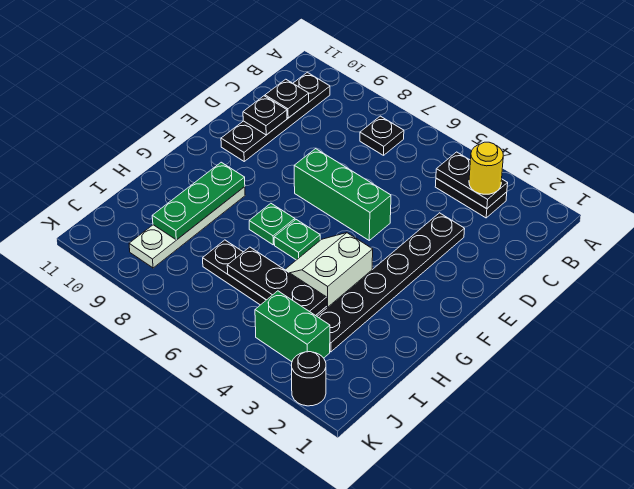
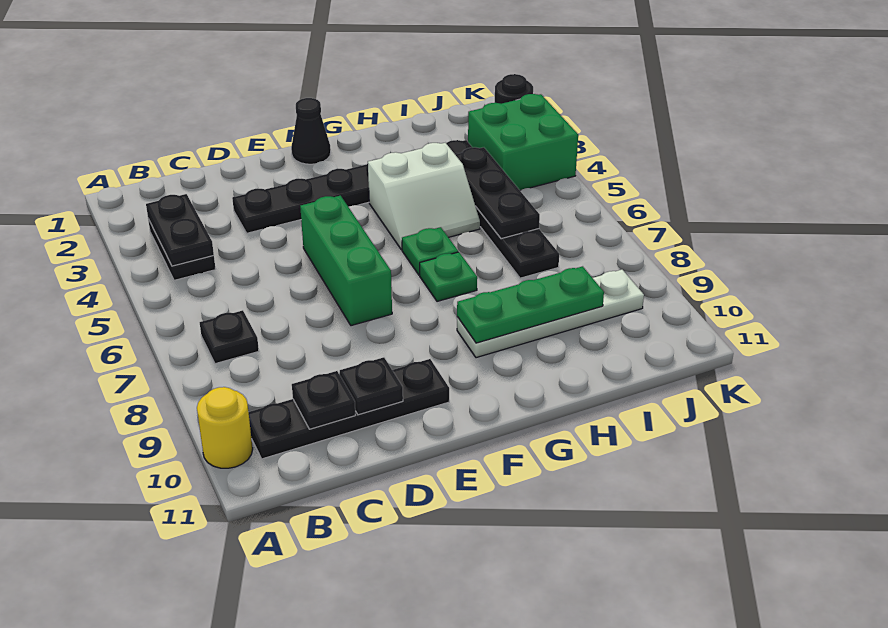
yellow 1x1 round brick [469,142,503,194] -> yellow 1x1 round brick moved to [197,387,253,468]
none -> black 1x1 cone [291,98,331,164]
green 1x2 brick [255,291,330,362] -> green 2x2 brick [468,94,578,190]

